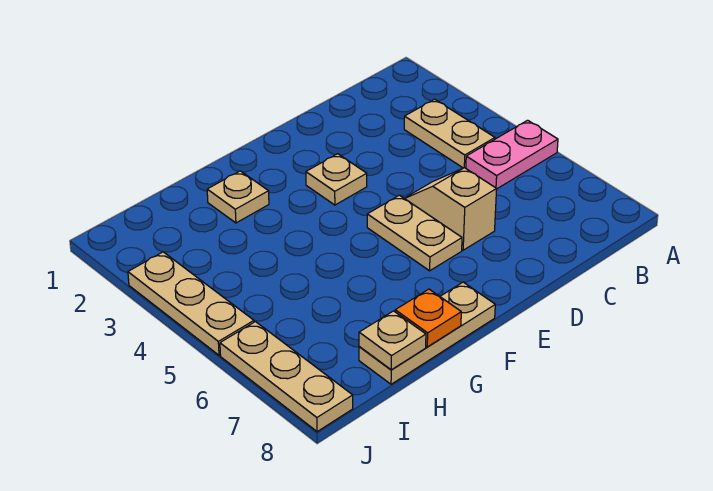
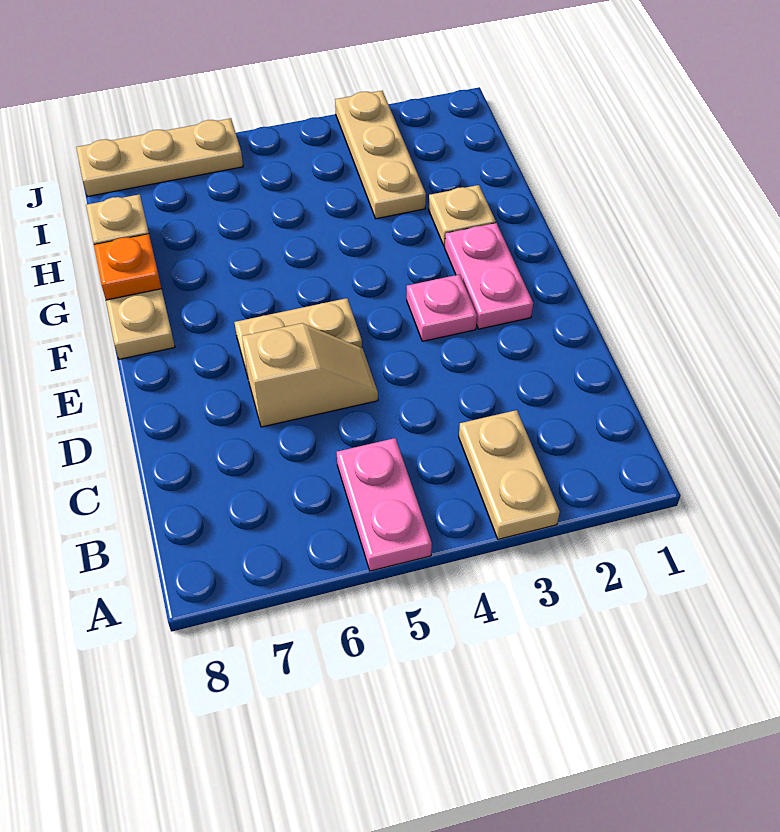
tan 1x2 plate [404,99,495,168] -> tan 1x2 plate turned to [459,410,560,539]
none -> pink 1x2 plate [445,223,533,329]
tan 1x1 plate [306,154,367,205] -> pink 1x1 plate [407,274,477,341]
tan 1x3 plate [128,252,254,355] -> tan 1x3 plate turned to [335,91,426,219]

